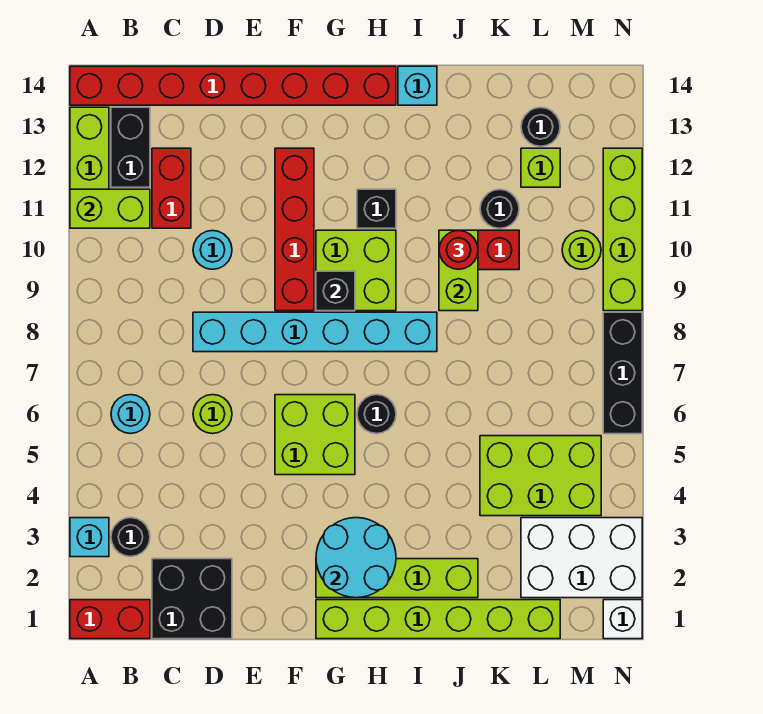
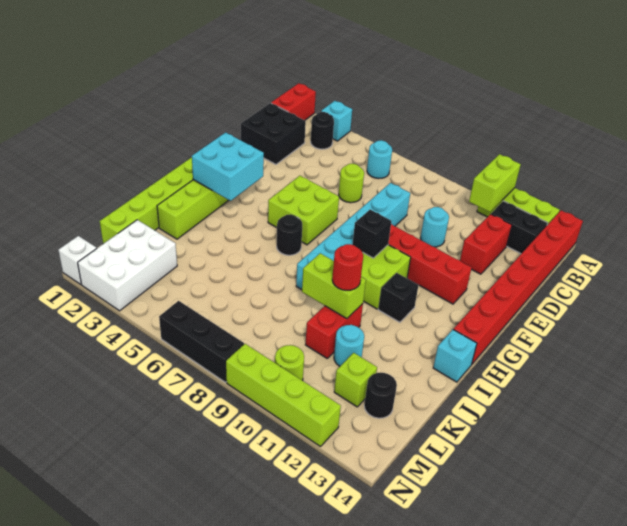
red 1x2 brick [152,148,191,228] -> red 1x2 brick turned to [460,214,512,274]
cyan 2x2 round brick [316,518,396,598] -> cyan 2x2 brick [192,132,264,201]
lime 2x3 brick [480,436,601,516] -> none
black 1x1 round brick [480,189,519,228] -> cyan 1x1 round brick [334,325,364,366]

